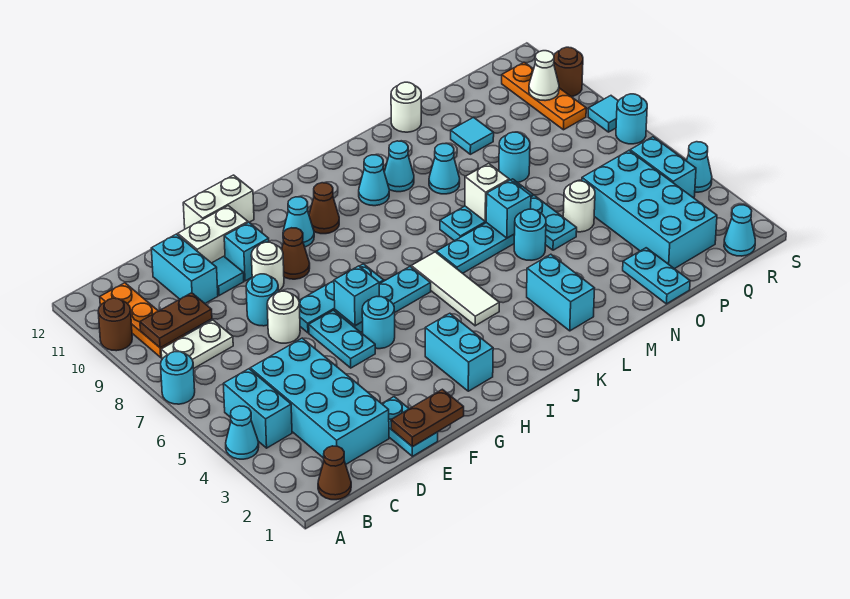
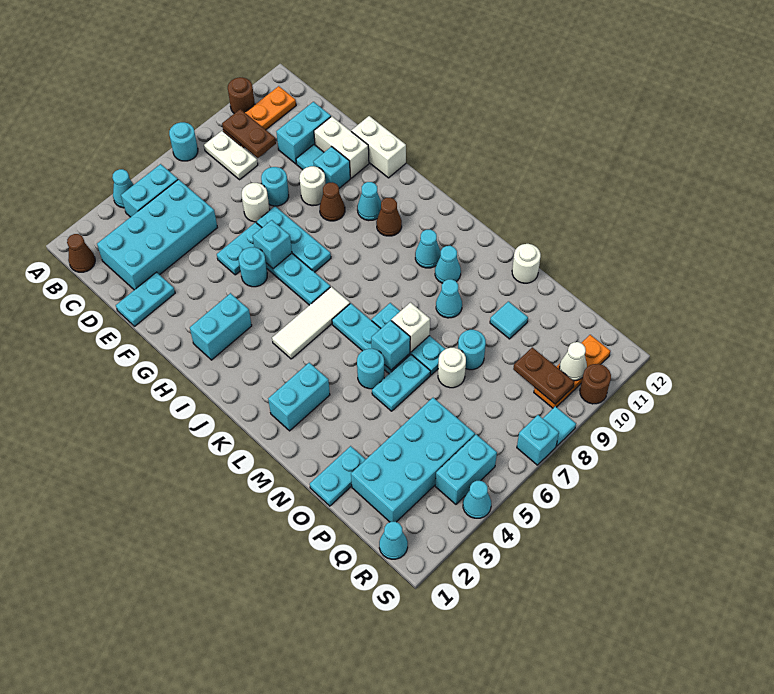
brown 1x2 plate [391,389,464,447] -> brown 1x2 plate moved to [513,347,574,404]
white 1x1 round brick [563,181,595,232] -> white 1x1 round brick moved to [438,348,466,388]
cyan 1x1 round brick [616,94,647,144] -> cyan 1x1 brick [517,415,559,465]

